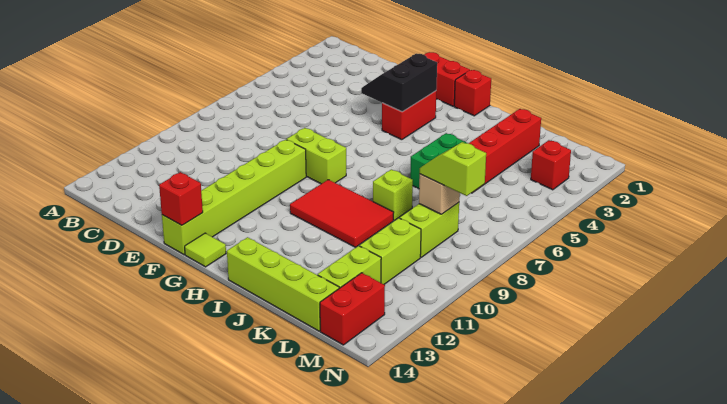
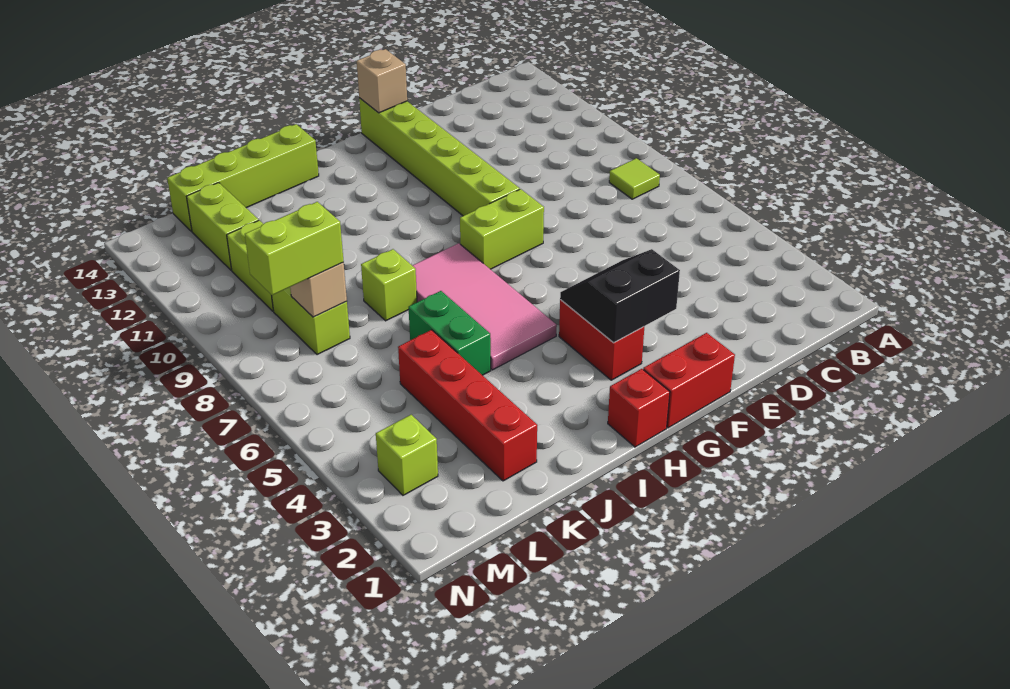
black 2x2 slope [361,54,437,112] -> black 2x2 slope turned to [560,249,680,343]
red 1x1 brick [159,172,203,225] -> tan 1x1 brick [357,49,407,113]
lime 1x1 tile [185,233,226,267] -> lime 1x1 tile moved to [609,158,660,199]
none -> pink 2x4 tile [412,243,557,370]
red 2x3 tile [290,180,394,247] -> none
lime 1x2 slope [420,142,486,196] -> lime 1x2 brick [245,202,344,295]
red 1x1 brick [531,140,571,190] -> lime 1x1 brick [376,415,438,495]
red 1x2 brick [320,273,385,345] -> none

